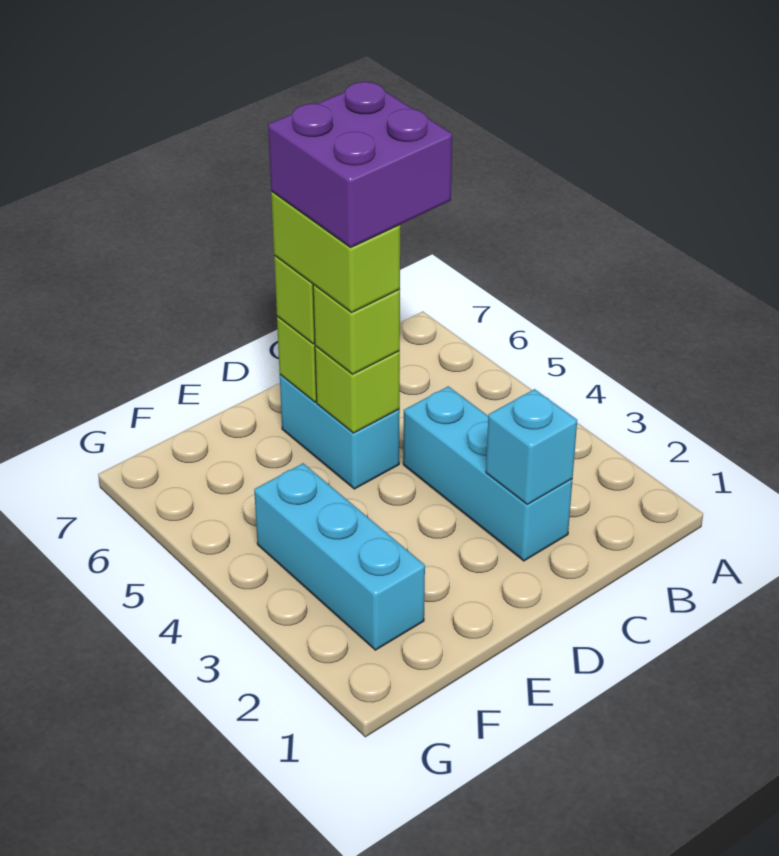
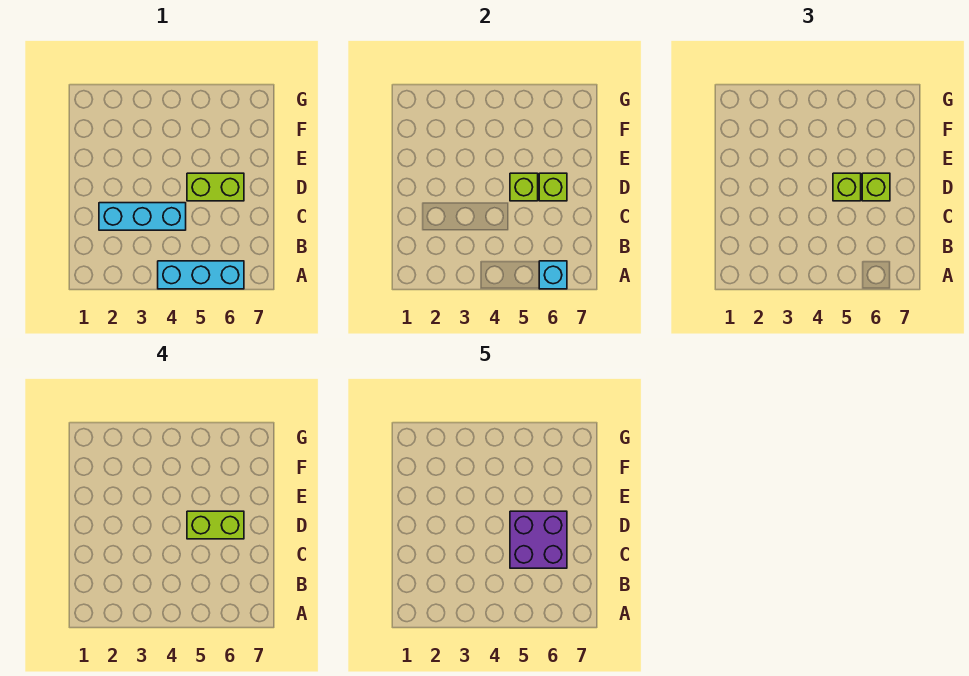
cyan 1x1 brick [486,389,577,504] -> cyan 1x1 brick moved to [539,261,567,289]
cyan 1x2 brick [280,375,400,489] -> lime 1x2 brick [187,173,244,201]
cyan 1x3 brick [254,463,425,650] -> cyan 1x3 brick moved to [158,261,244,289]

